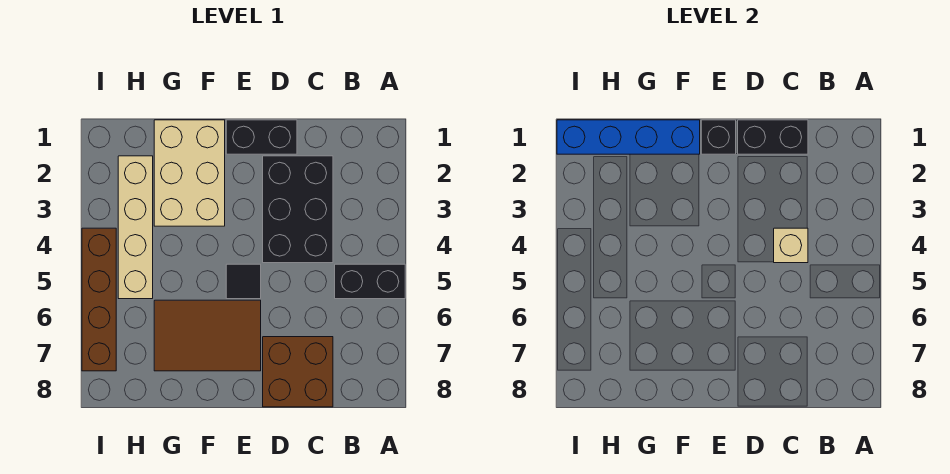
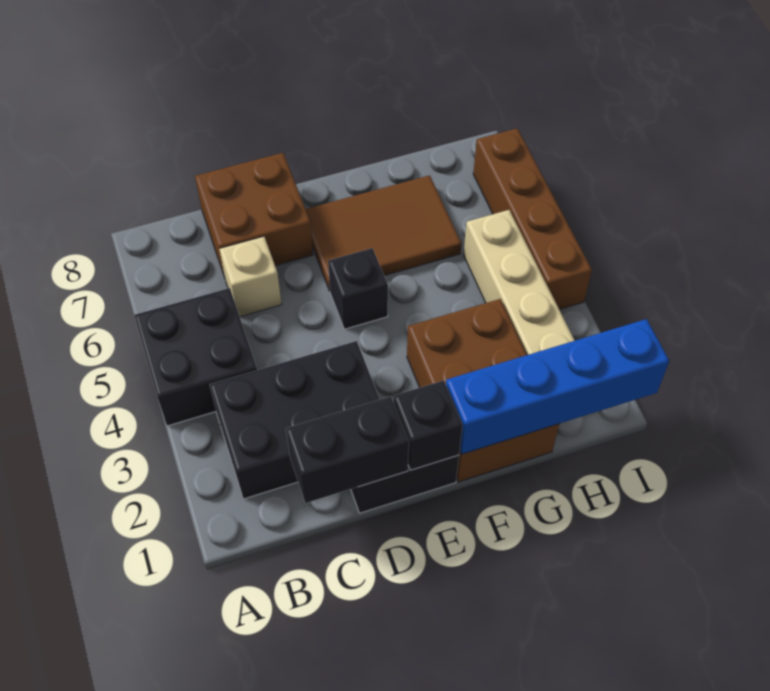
black 1x2 brick [335,264,405,299] -> black 2x2 brick [134,288,257,426]
black 2x3 brick [263,156,333,263] -> black 2x3 brick turned to [209,341,380,499]
tan 1x1 brick [774,228,808,263] -> tan 1x1 brick moved to [219,237,282,317]
black 1x1 tile [226,264,261,299] -> black 1x1 brick [328,248,388,329]
tan 2x3 brick [154,120,225,226] -> brown 2x3 brick [407,299,559,482]

